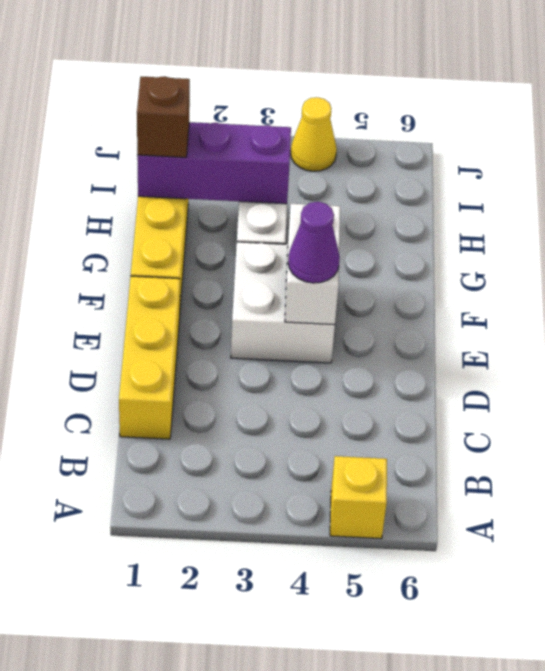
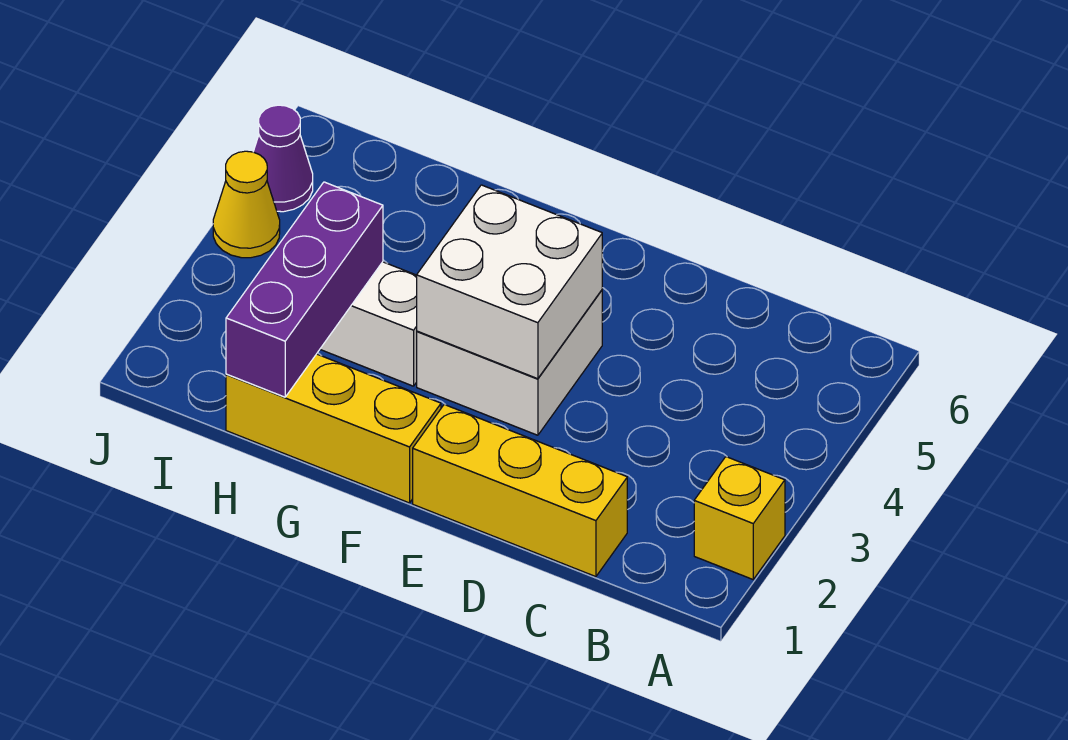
yellow 1x1 brick [330,456,387,539] -> yellow 1x1 brick moved to [694,457,785,579]
white 1x2 brick [285,204,340,325] -> white 2x2 brick [417,185,602,379]
purple 1x1 cone [288,202,340,283] -> purple 1x1 cone moved to [253,105,313,212]
brown 1x1 brick [137,76,190,157] -> none

